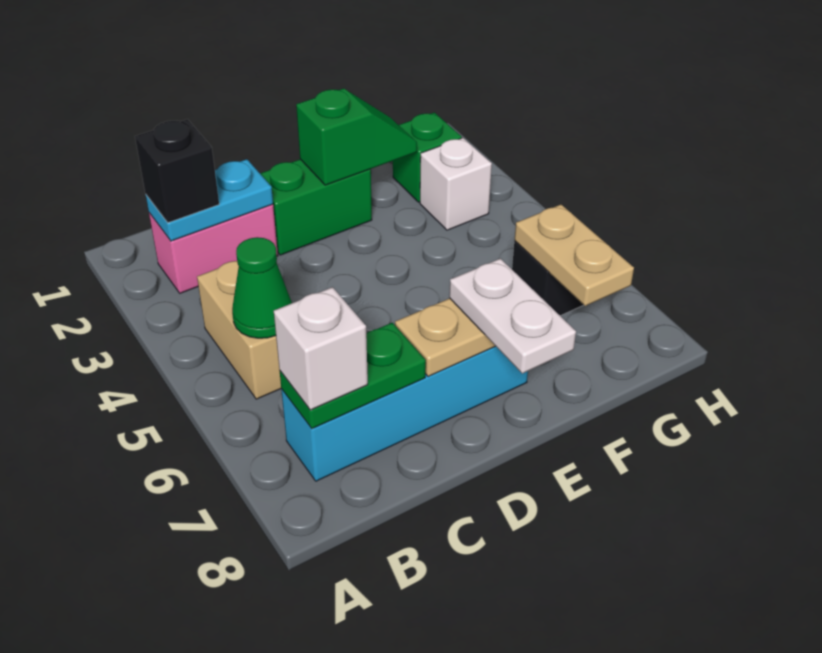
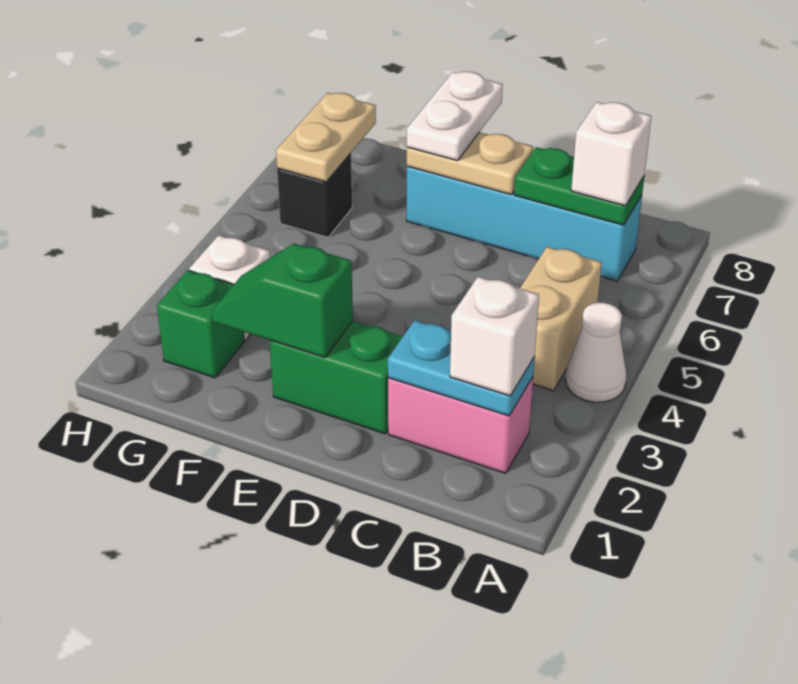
none -> white 1x1 cone [565,302,627,402]
black 1x1 brick [135,119,219,223] -> white 1x1 brick [450,277,539,396]
green 1x1 cone [232,237,292,338] -> none

